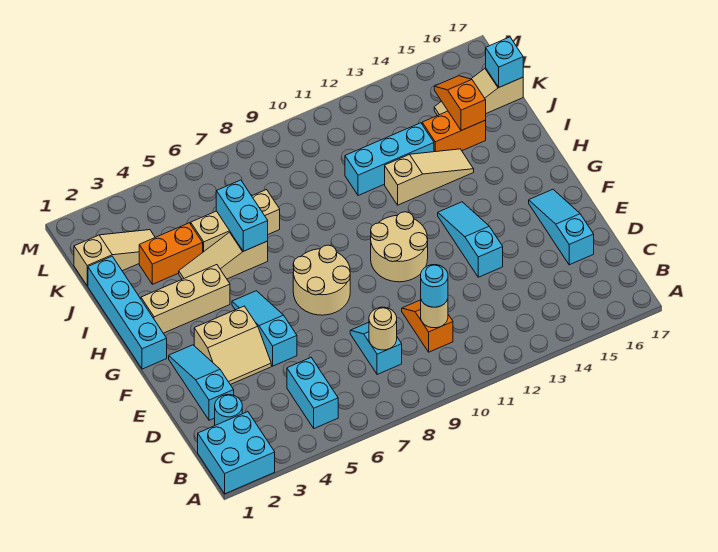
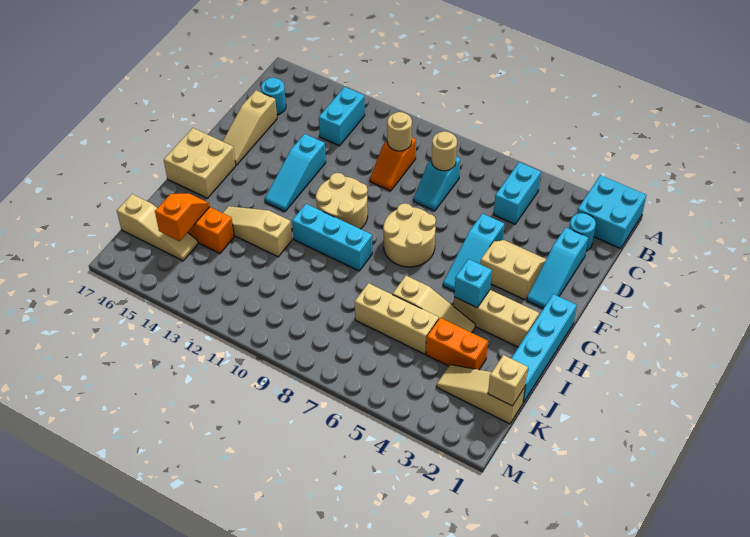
cyan 1x1 round brick [421,265,448,307] -> cyan 1x1 round brick moved to [261,78,286,115]
cyan 1x3 slope [529,189,594,265] -> tan 1x3 slope [223,90,277,165]
none -> tan 2x2 brick [164,128,236,198]
cyan 1x2 brick [216,180,268,251] -> cyan 1x2 brick moved to [319,87,365,146]
cyan 1x3 brick [345,123,434,196] -> cyan 1x3 brick moved to [292,204,372,271]
orange 1x2 slope [434,76,486,131] -> orange 1x2 slope turned to [155,193,210,241]
none -> tan 1x1 brick [488,355,528,406]
cyan 1x1 brick [486,37,523,87] -> cyan 1x1 brick moved to [454,259,492,308]

